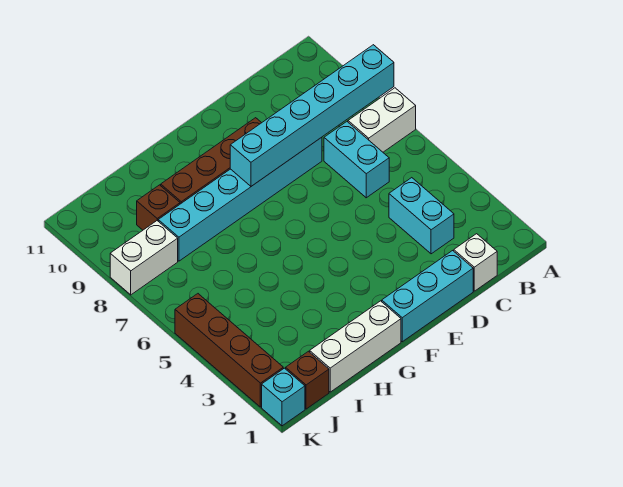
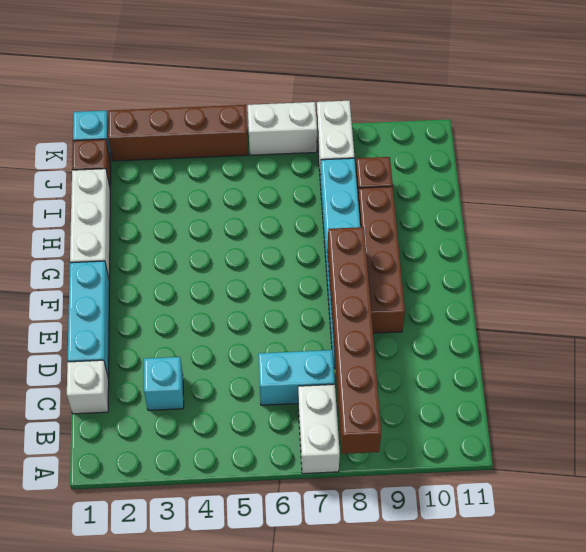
cyan 1x6 brick [230,45,394,186] -> brown 1x6 brick [327,227,381,454]
cyan 1x2 brick [389,178,454,254] -> cyan 1x1 brick [144,357,184,410]
none -> white 1x2 brick [248,102,317,155]

